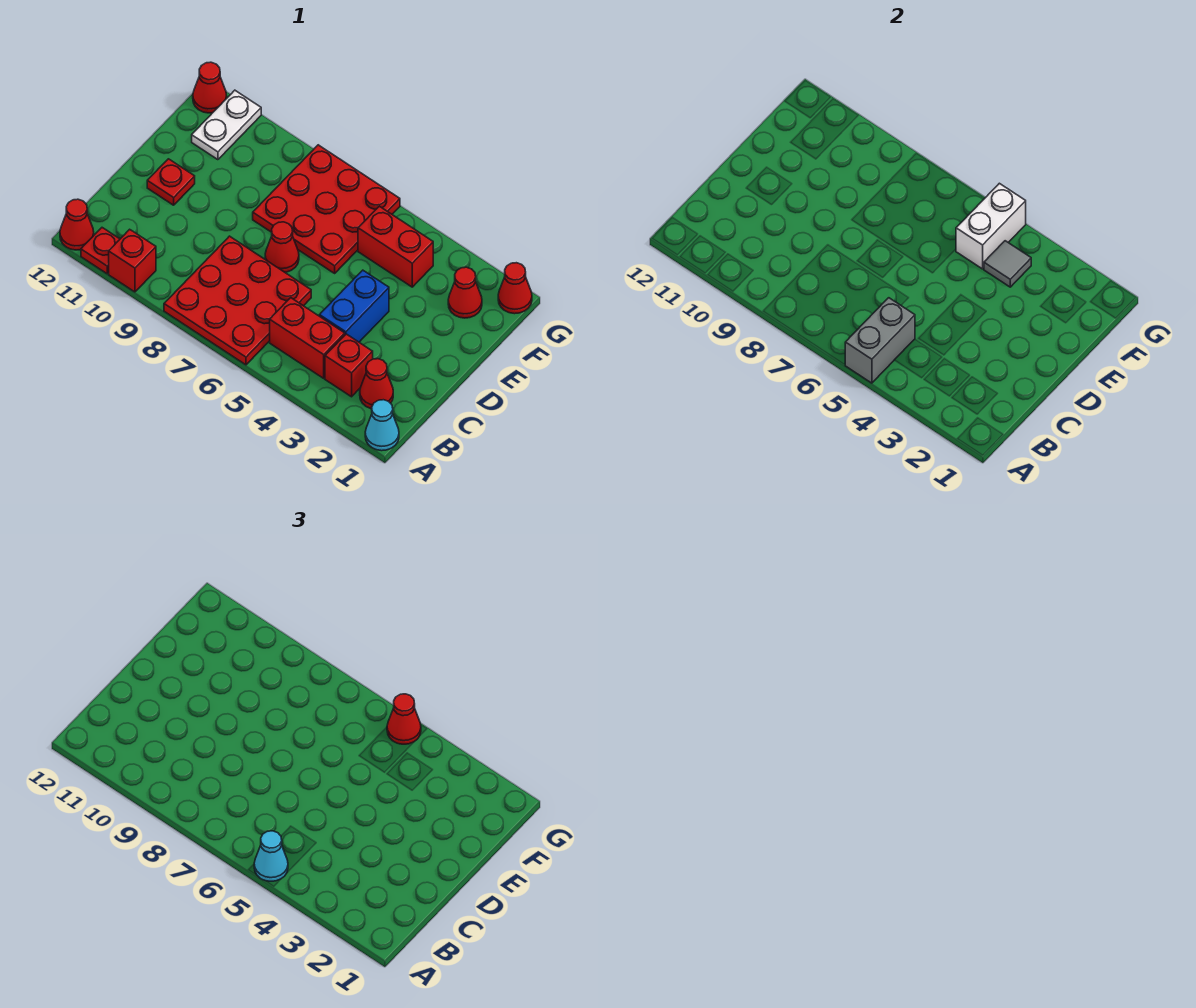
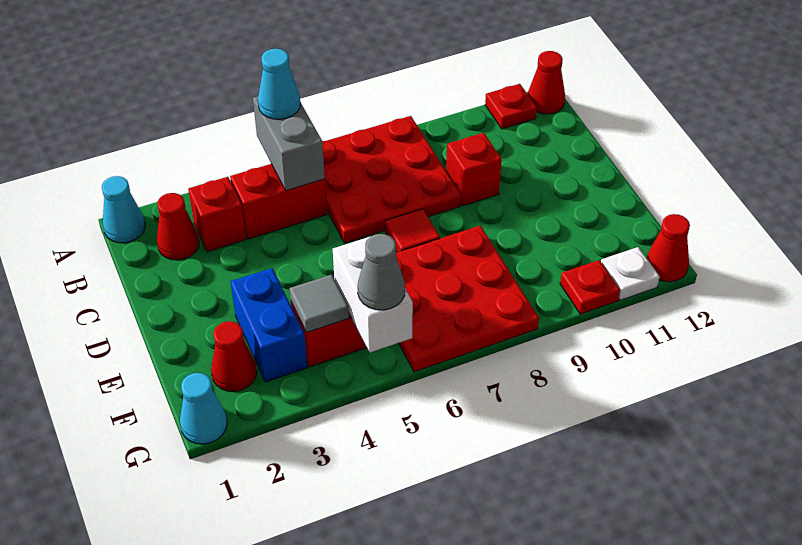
red 1x1 brick [109,229,156,292] -> red 1x1 brick moved to [446,133,502,206]
blue 1x2 brick [319,270,389,342] -> blue 1x2 brick moved to [231,268,307,382]
red 1x1 cone [265,222,299,272] -> red 1x1 tile [385,209,440,252]
red 1x1 plate [147,159,195,205] -> red 1x1 plate moved to [560,260,620,314]
white 1x2 plate [192,90,261,160] -> white 1x1 plate [601,247,660,300]
red 1x1 cone [498,263,532,314] -> cyan 1x1 cone [180,373,227,444]
red 1x1 cone [387,694,421,744] -> grey 1x1 cone [358,234,405,310]

